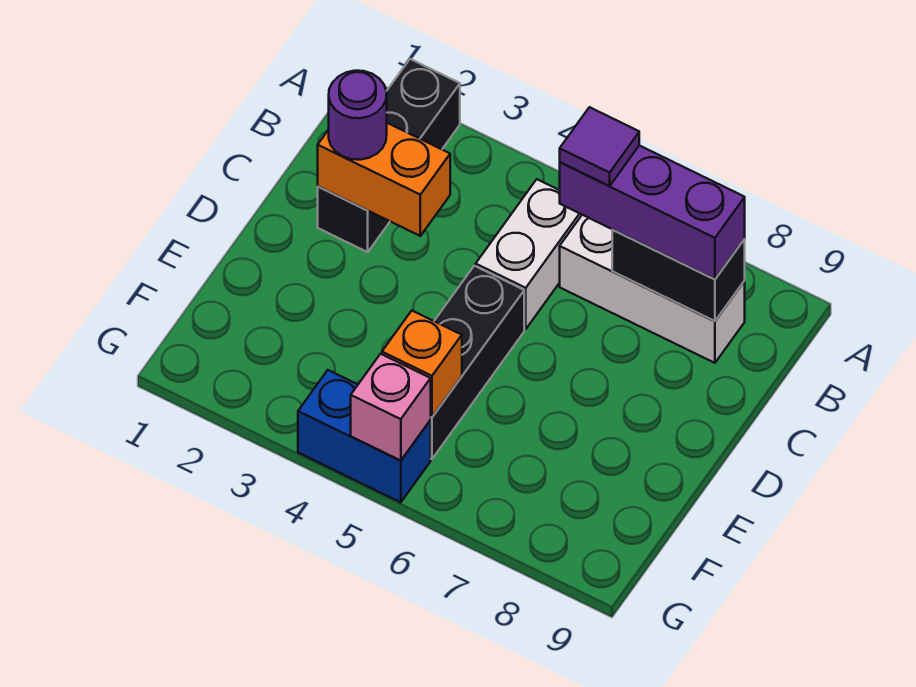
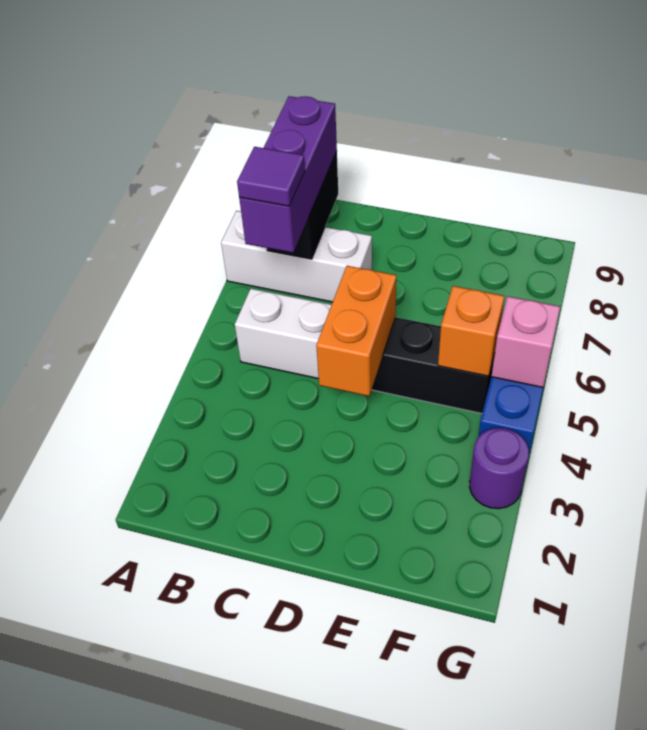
black 1x3 brick [318,59,460,252] -> none
white 1x3 brick [560,215,745,363] -> white 1x3 brick turned to [221,211,372,302]
orange 1x2 brick [318,123,450,236] -> orange 1x2 brick moved to [316,266,397,396]
purple 1x1 round brick [329,71,387,160] -> purple 1x1 round brick moved to [470,428,529,509]

